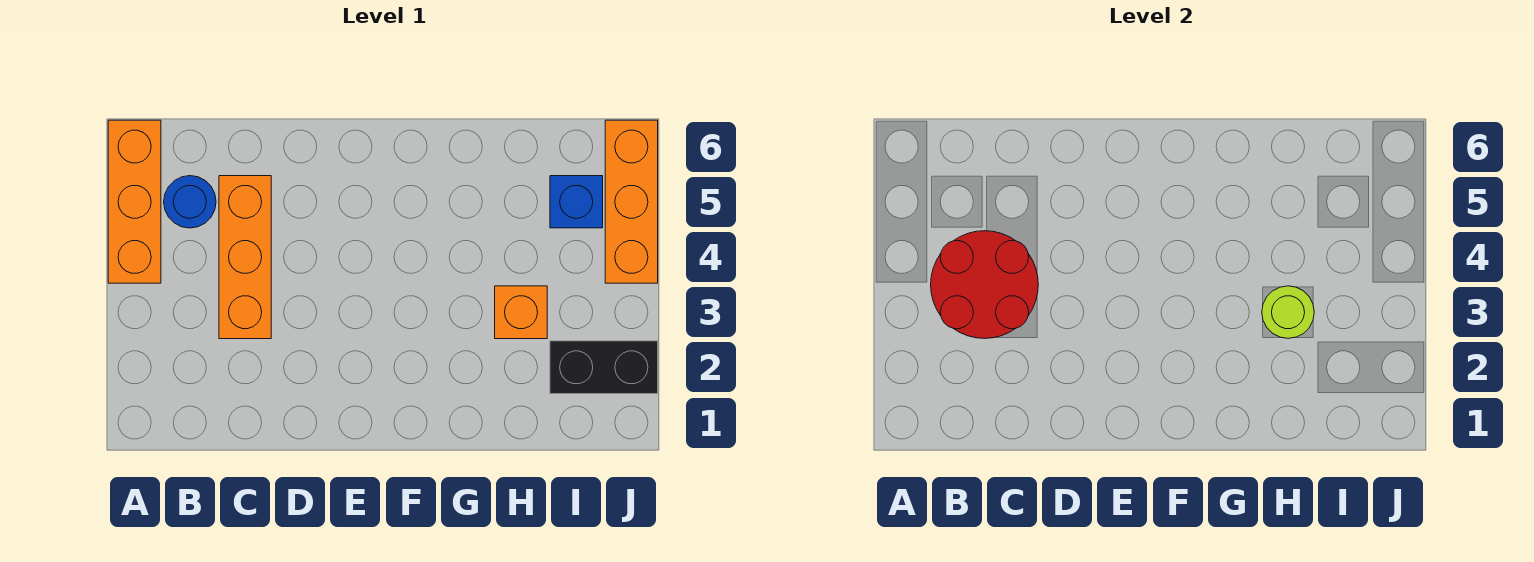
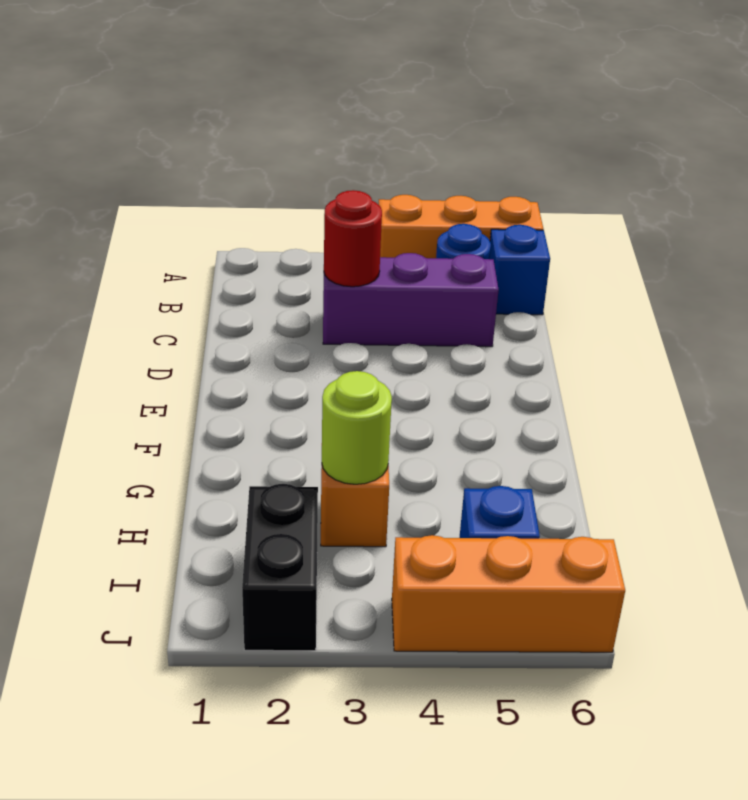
red 2x2 round brick [931,231,1038,338] -> red 1x1 round brick [324,190,382,287]
none -> blue 1x1 brick [489,225,550,315]
orange 1x3 brick [219,176,271,339] -> purple 1x3 brick [323,253,499,347]

